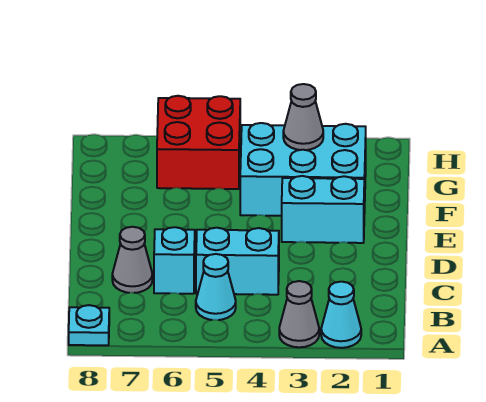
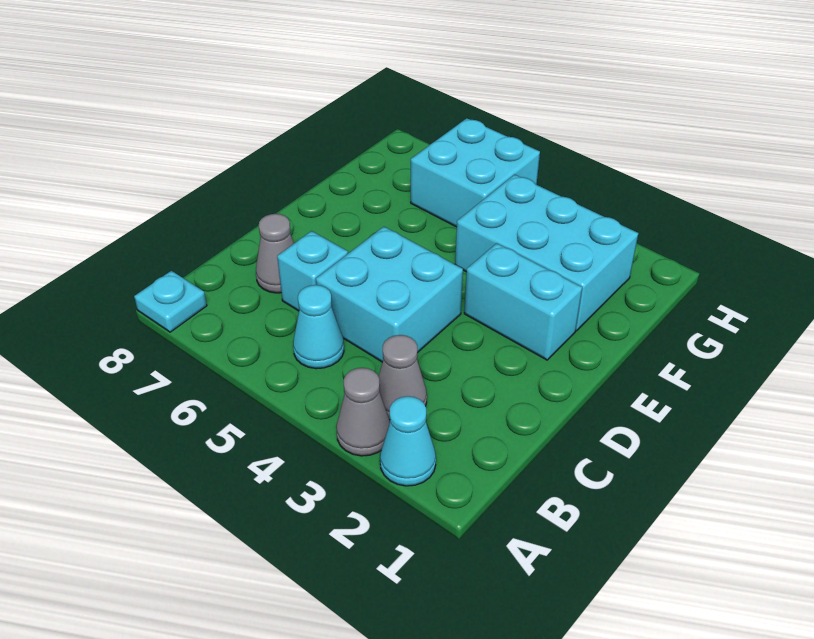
cyan 1x2 brick [196,228,279,295] -> cyan 2x2 brick [316,227,463,362]
grey 1x1 cone [283,84,323,150] -> grey 1x1 cone moved to [378,335,427,420]
red 2x2 brick [157,96,240,189] -> cyan 2x2 brick [411,118,540,227]

